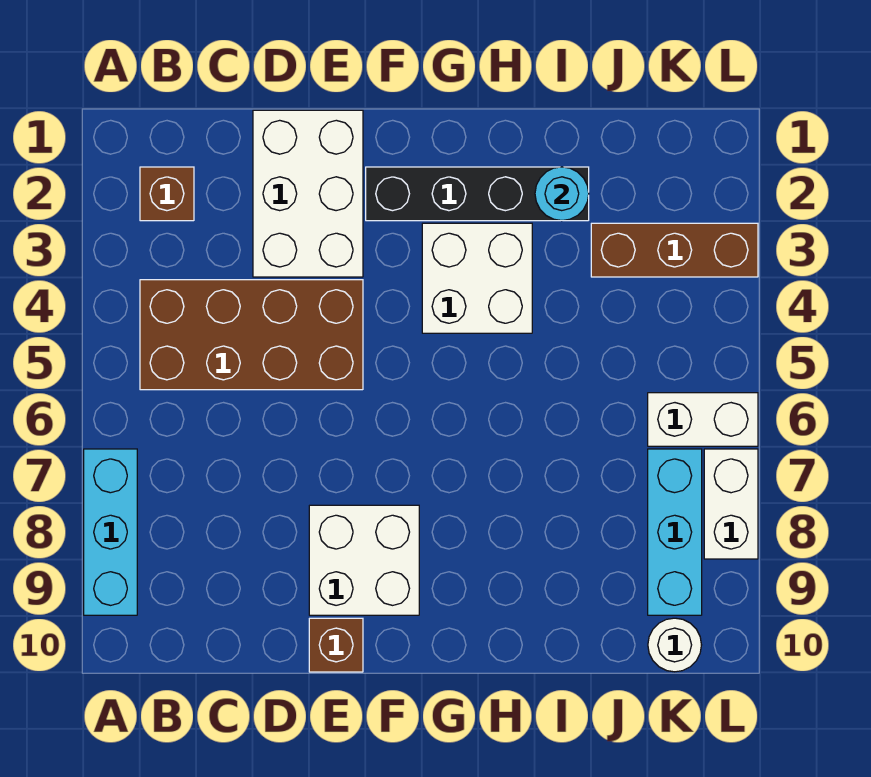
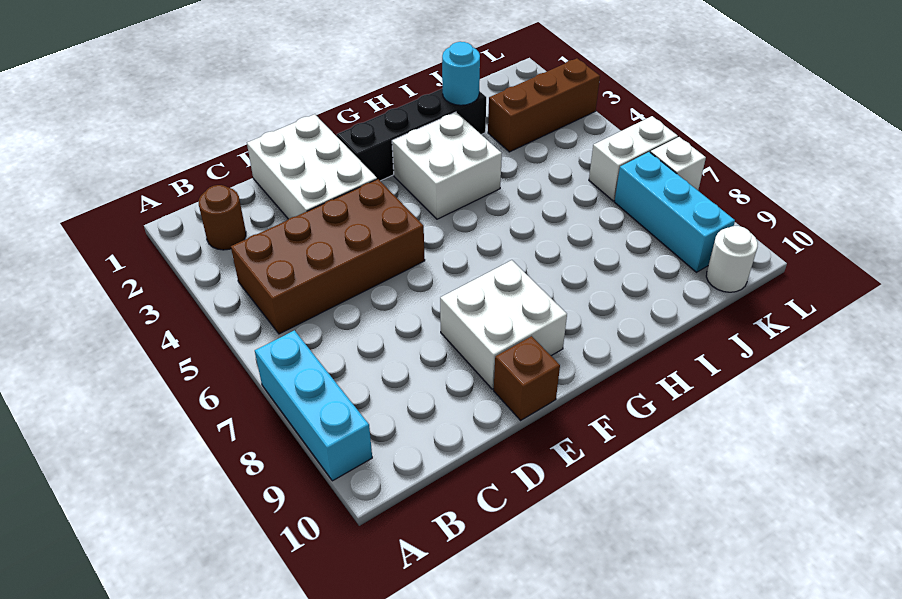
brown 1x1 brick [140,167,194,221] -> brown 1x1 round brick [199,185,246,250]
white 1x2 brick [704,449,758,559] -> white 1x1 brick [650,137,706,190]

